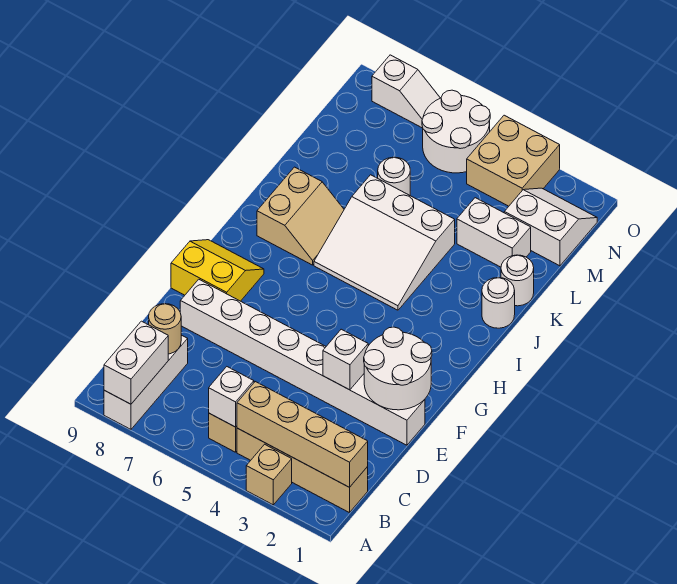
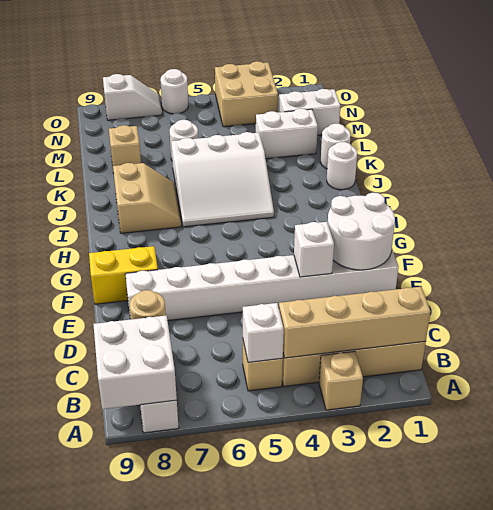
white 1x2 brick [104,321,168,404] -> white 2x2 brick [93,316,177,409]
none -> tan 1x1 brick [109,125,141,173]
white 2x2 round brick [422,90,490,173] -> white 1x1 round brick [160,69,188,114]

